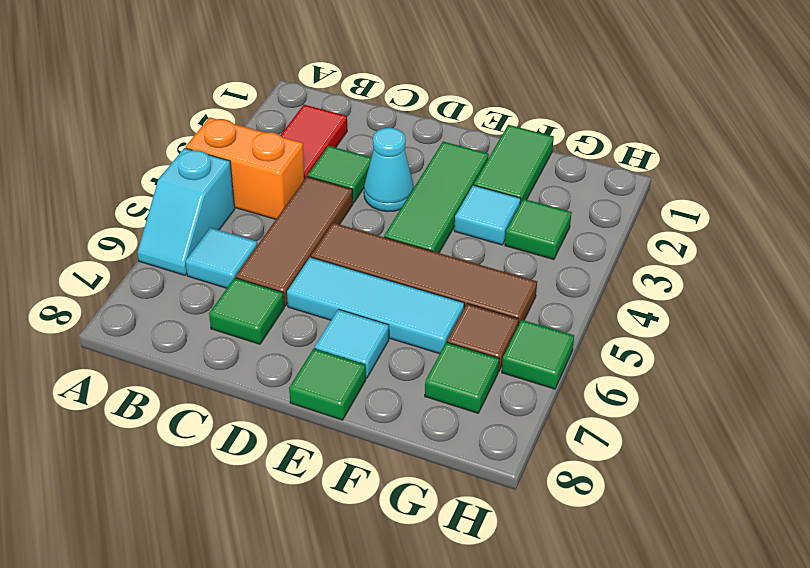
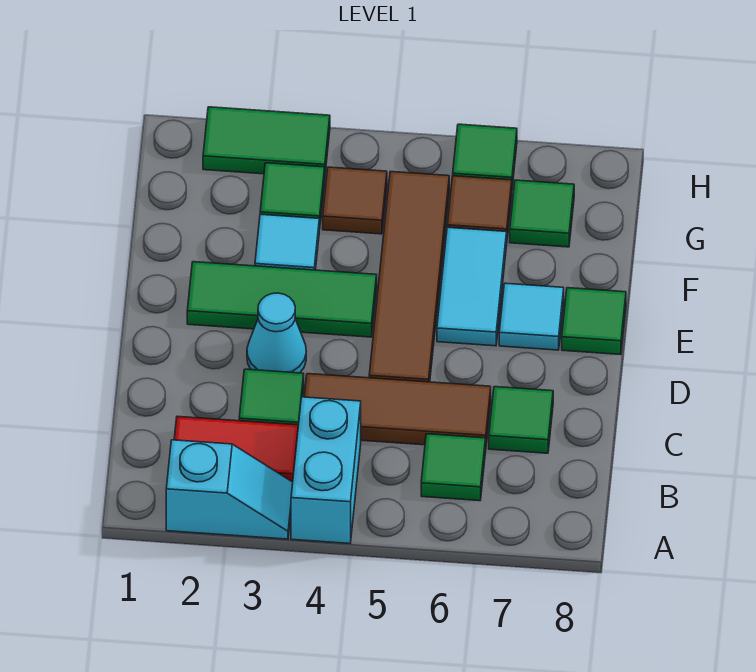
orange 1x2 brick [186,117,305,219] -> cyan 1x2 brick [291,397,361,544]
cyan 1x2 slope [138,148,235,275] -> cyan 1x2 slope moved to [166,440,293,539]
cyan 1x1 tile [186,228,258,288] -> green 1x1 tile [421,434,486,501]
cyan 1x3 tile [287,257,464,354] -> cyan 1x2 tile [437,227,507,346]
green 1x2 tile [474,125,554,203] -> green 1x2 tile moved to [203,107,330,174]
none -> brown 1x1 tile [323,167,387,234]

